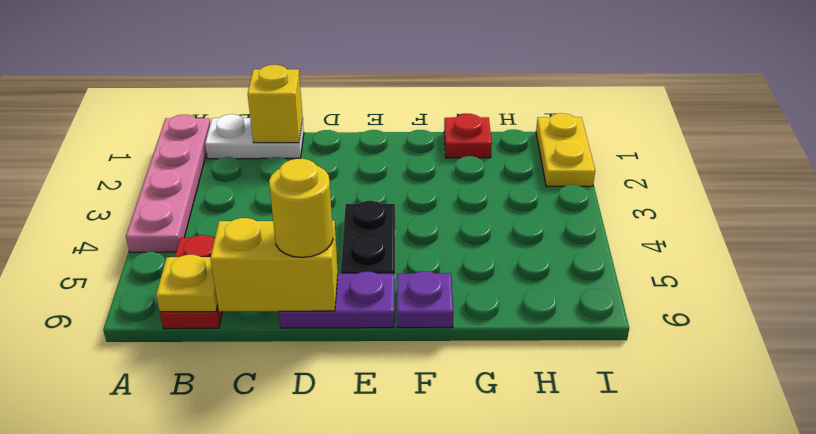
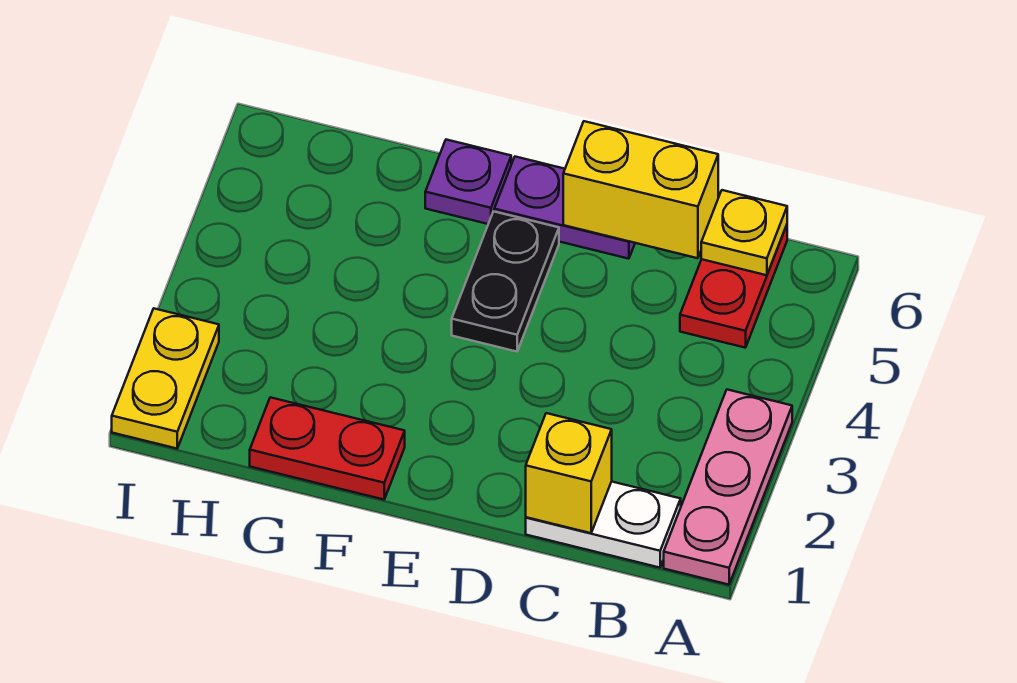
pink 1x4 plate [126,115,210,252] -> pink 1x3 plate [664,390,792,585]
yellow 1x1 round brick [269,159,333,257] -> none
red 1x1 plate [444,114,492,158] -> red 1x2 plate [250,397,405,500]

